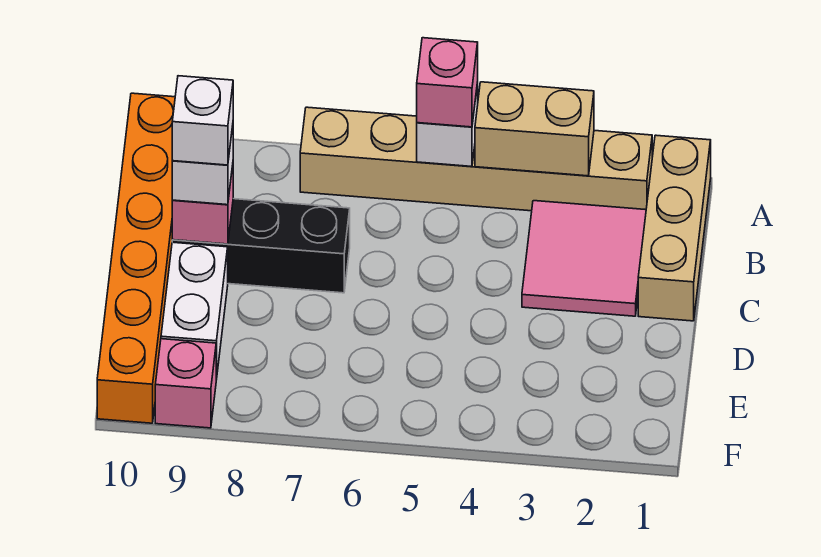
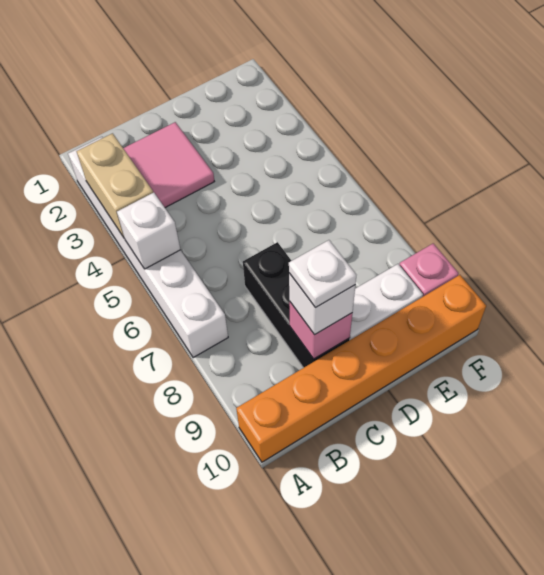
tan 1x3 brick [638,135,711,321] -> none
tan 1x6 brick [300,107,652,211] -> white 1x6 brick [68,137,228,358]
pink 1x1 brick [417,38,478,127] -> none
white 1x1 brick [172,76,233,165] -> white 1x1 plate [289,240,356,308]

